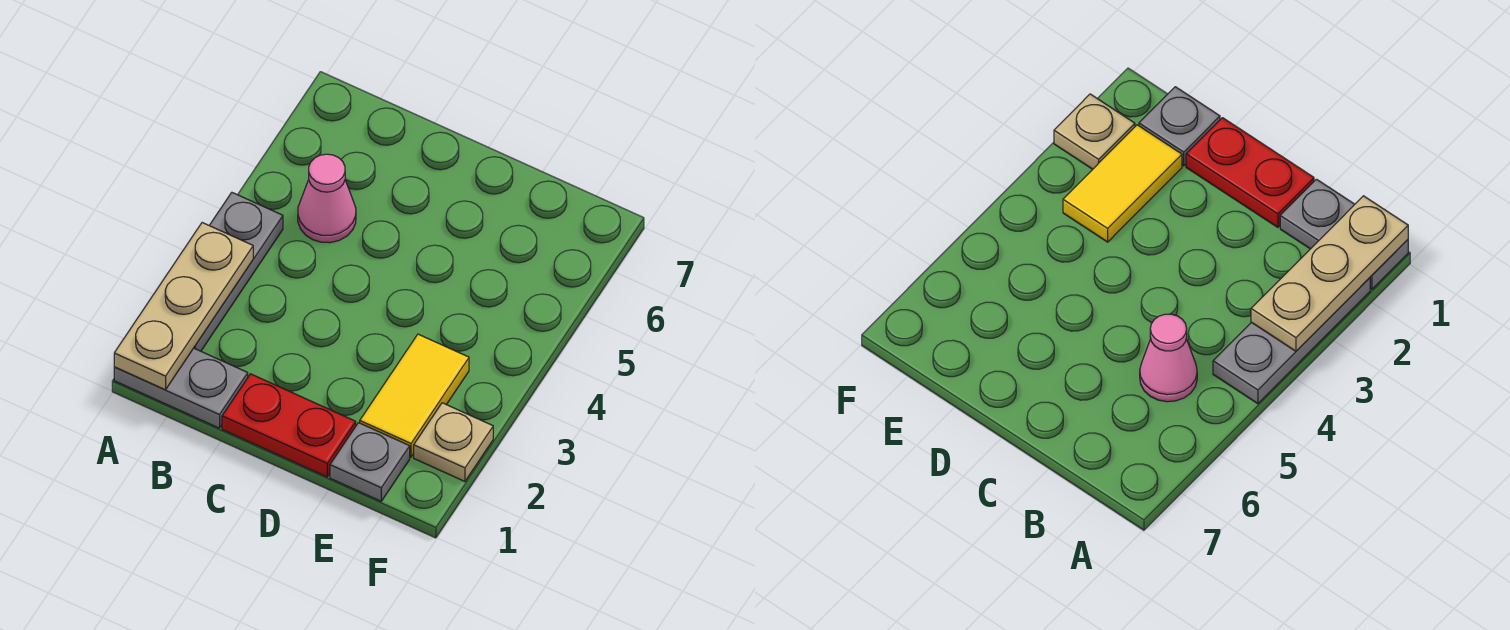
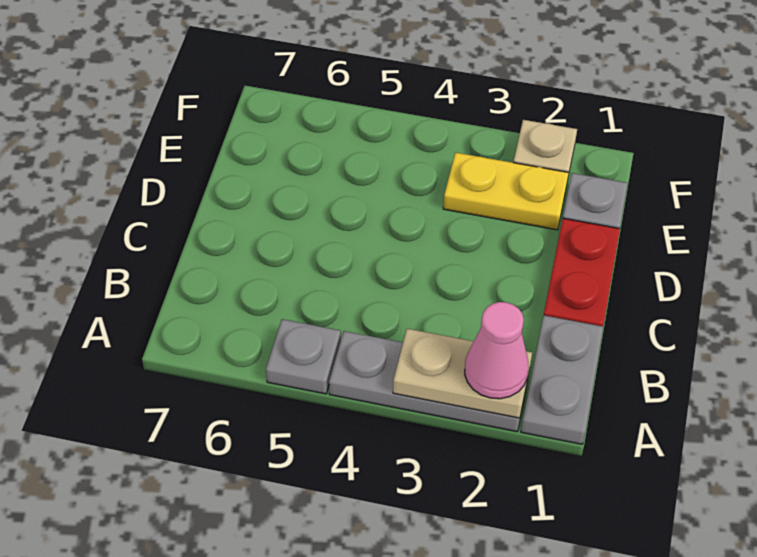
tan 1x3 plate [114,223,253,390] -> tan 1x2 plate [393,329,532,418]
none -> grey 1x1 plate [266,319,341,394]
pink 1x1 cone [298,154,356,243] -> pink 1x1 cone moved to [465,302,528,399]
yellow 1x2 tile [360,334,469,457] -> yellow 1x2 plate [443,153,569,230]

